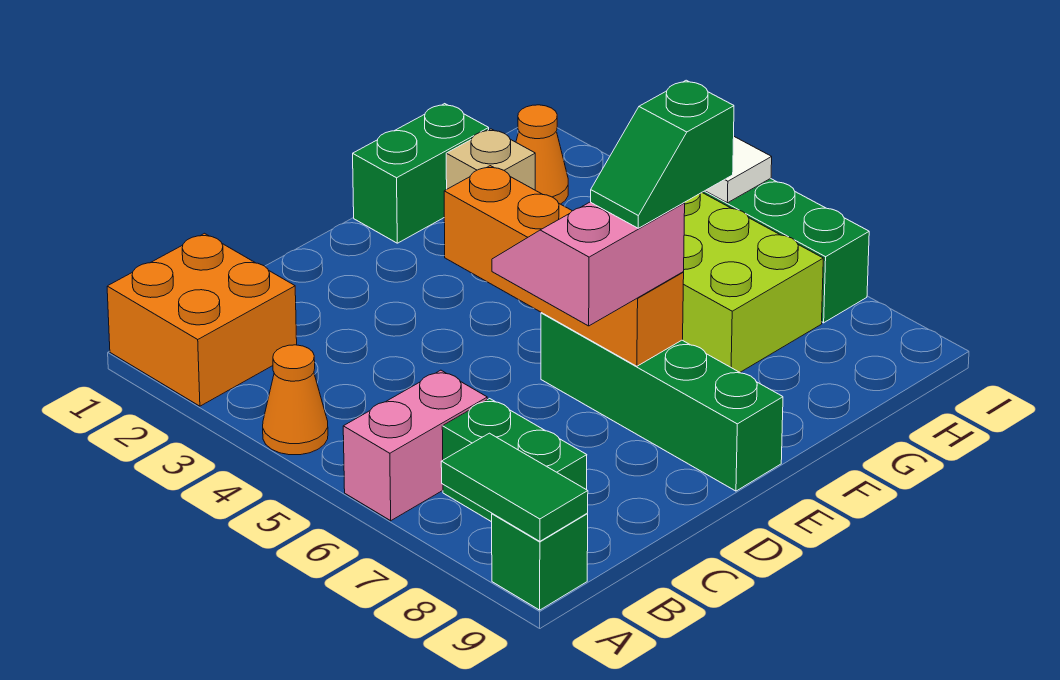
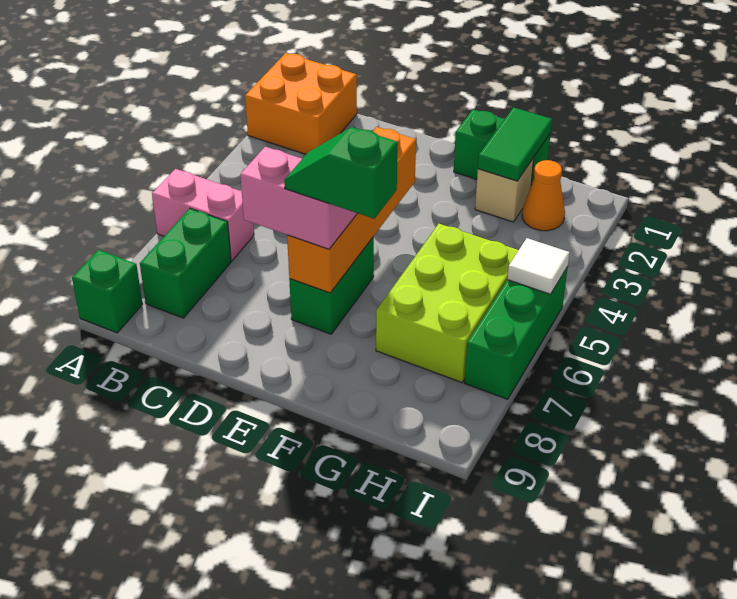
orange 1x1 cone [263,345,328,455] -> none
green 1x2 tile [441,433,588,541] -> green 1x2 tile moved to [478,107,552,181]
green 1x4 brick [541,313,783,491] -> green 1x2 brick [289,237,374,334]

